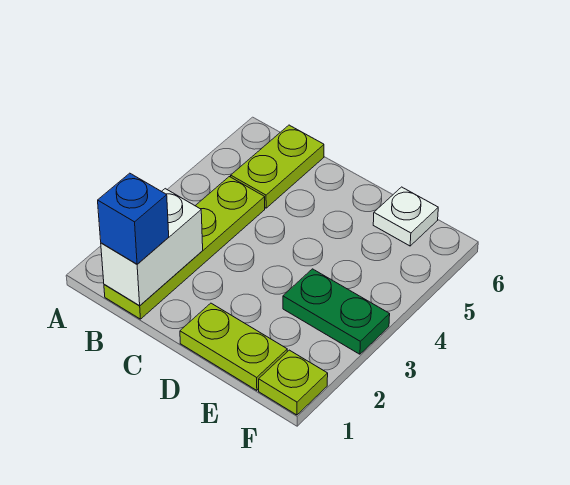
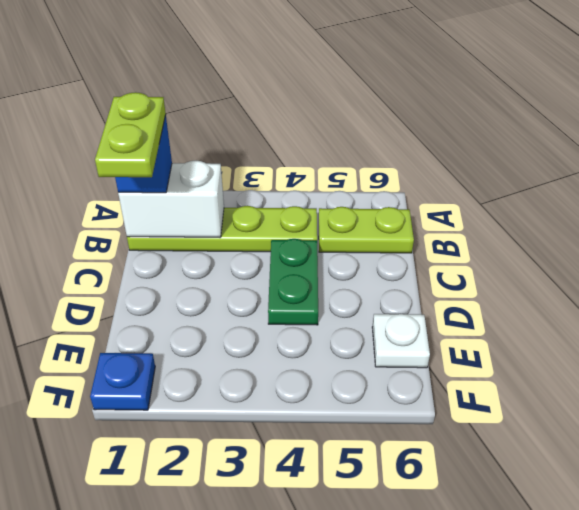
lime 1x2 plate [180,303,287,390] -> lime 1x2 plate moved to [95,92,166,177]
green 1x2 plate [283,269,390,354] -> green 1x2 plate moved to [268,239,318,325]
lime 1x1 plate [259,350,328,415] -> blue 1x1 plate [90,353,155,410]

